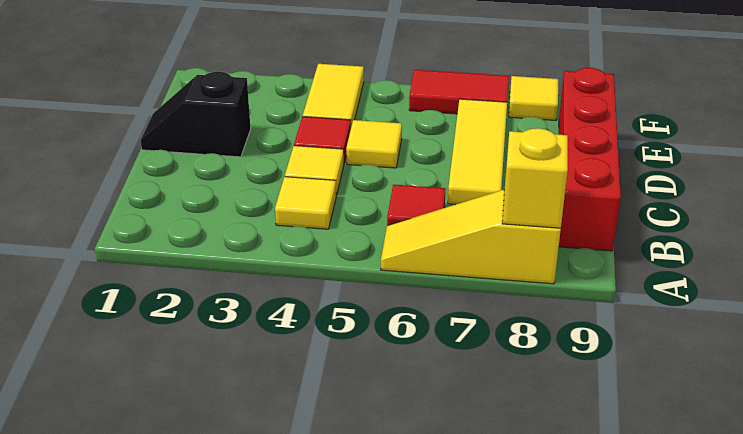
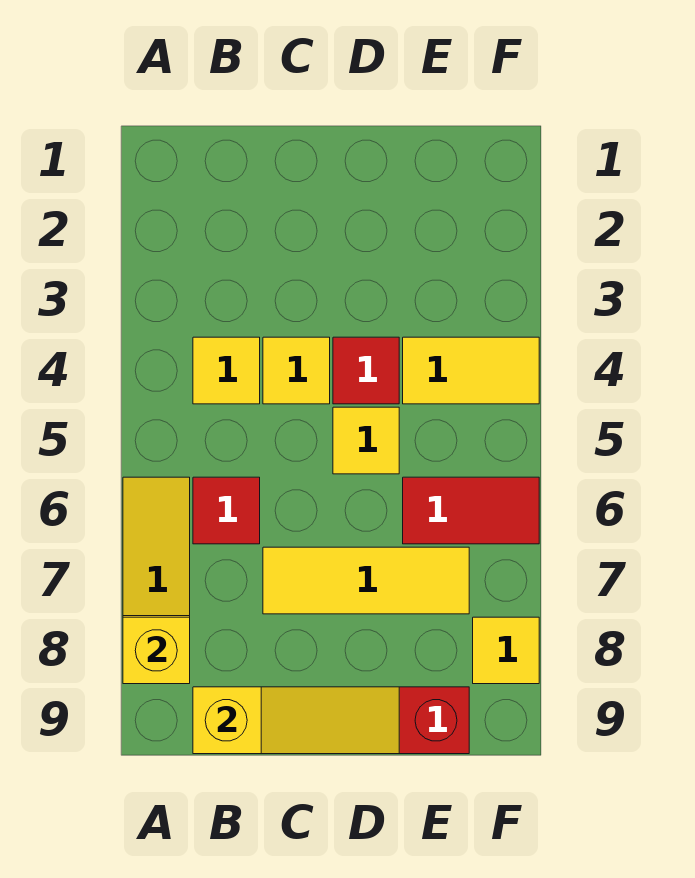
none -> yellow 1x3 slope [193,687,399,754]
black 1x2 slope [140,72,251,157] -> none
red 1x2 tile [409,70,509,114] -> red 1x2 tile turned to [403,477,539,544]

